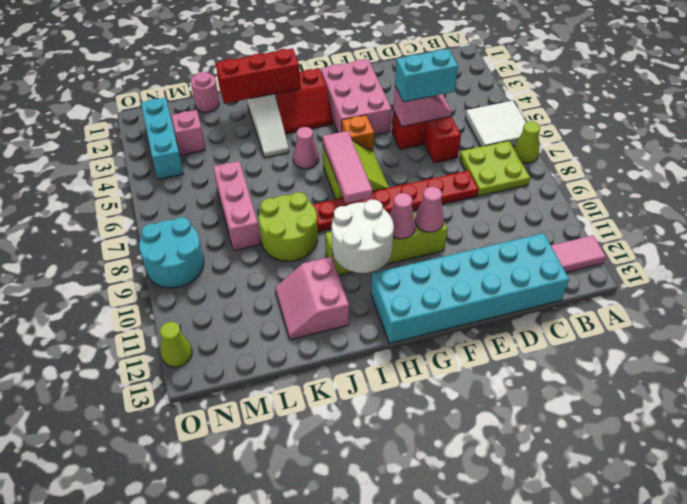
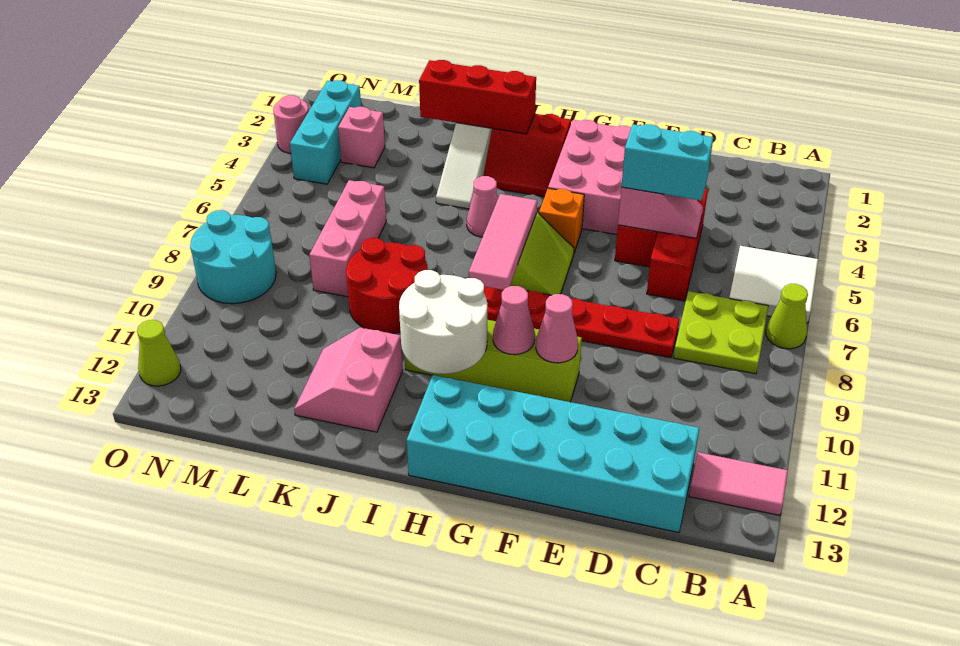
lime 2x2 round brick [259,192,318,261] -> red 2x2 round brick [346,238,428,333]
pink 1x1 round brick [191,72,219,112] -> pink 1x1 round brick moved to [273,95,309,153]

